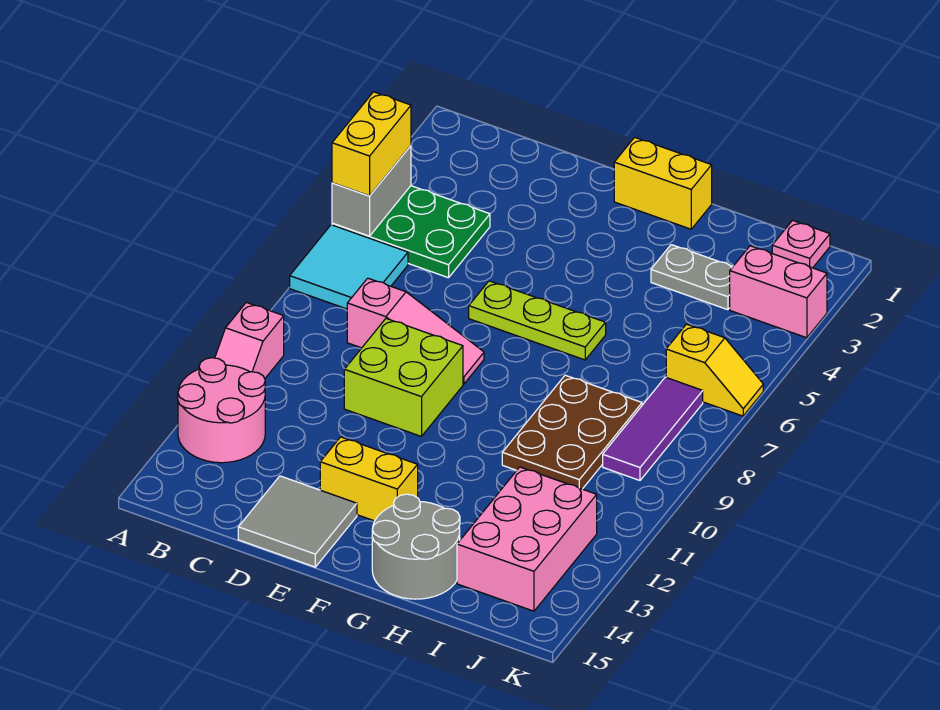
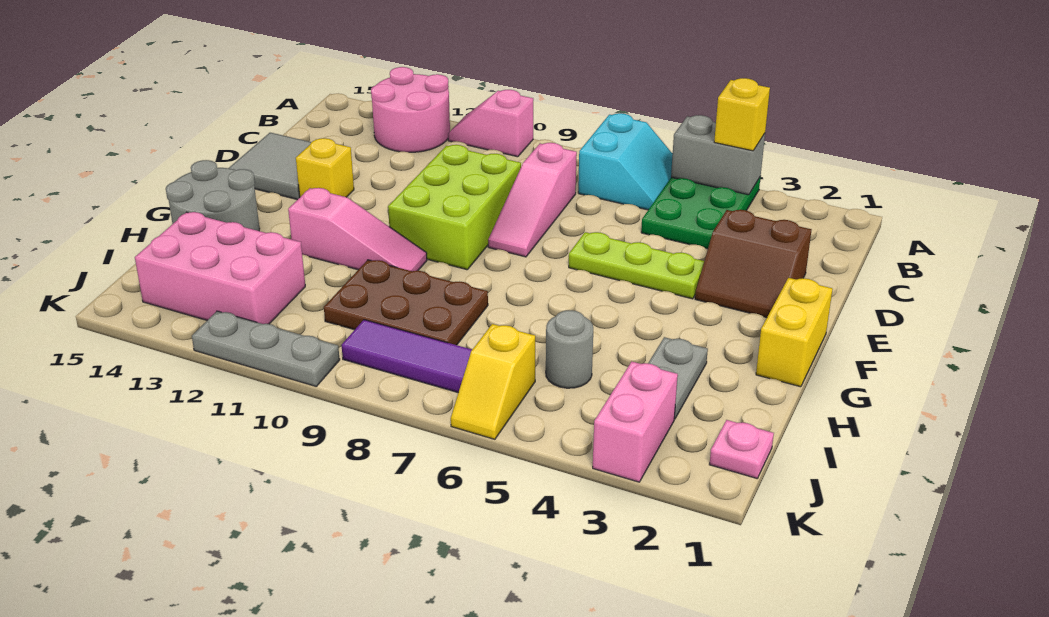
yellow 1x2 brick [332,92,411,196] -> yellow 1x1 brick [714,78,770,151]
cyan 2x2 tile [290,225,408,309] -> cyan 2x2 slope [578,113,673,210]
none -> brown 2x2 slope [695,210,812,317]
lime 2x2 brick [344,319,463,436] -> lime 2x3 brick [388,145,521,270]
lime 1x3 plate [469,281,606,360] -> lime 1x3 plate turned to [569,232,704,299]
yellow 1x2 brick [320,437,418,521] -> yellow 1x1 brick [296,138,354,197]
none -> pink 1x3 slope [288,188,427,271]
none -> grey 1x1 round brick [546,310,593,388]
none -> grey 1x3 plate [192,311,340,386]

